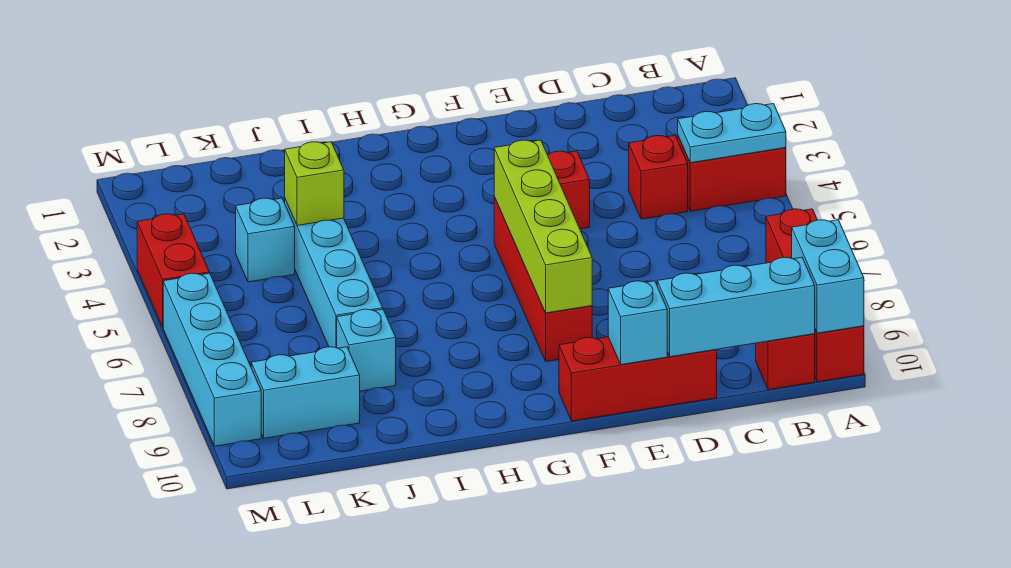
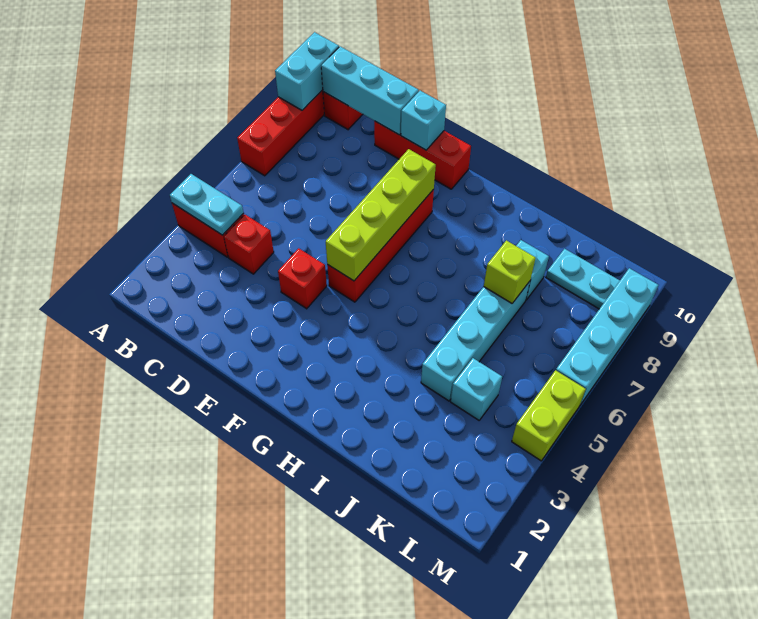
lime 1x1 brick [285,142,344,226] -> lime 1x1 brick moved to [484,240,536,303]
cyan 1x2 brick [251,347,360,438] -> cyan 1x2 plate [546,249,620,309]
red 1x2 brick [137,214,209,327] -> lime 1x2 brick [512,370,586,461]

